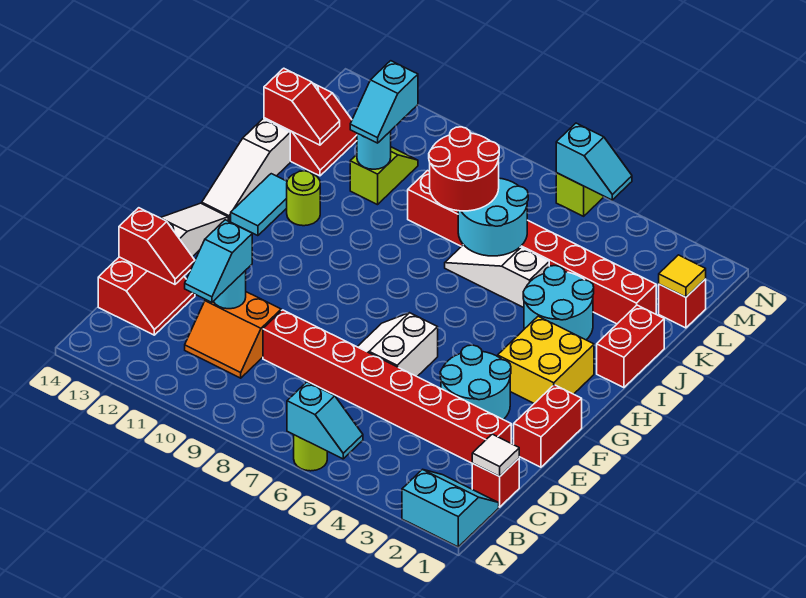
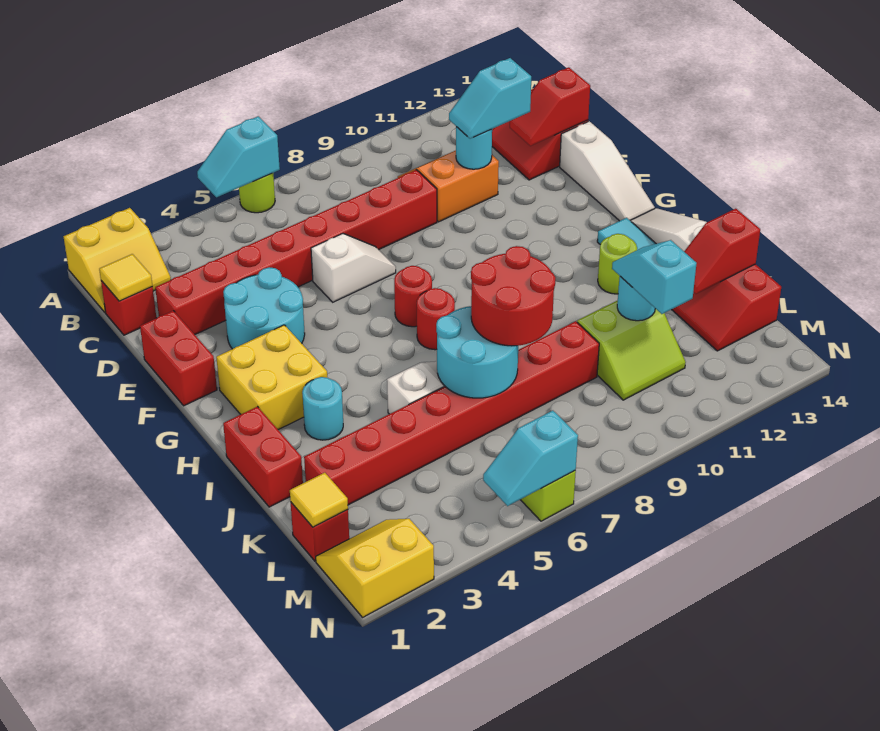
cyan 2x2 slope [402,469,499,547] -> yellow 2x2 slope [64,208,171,313]
white 1x1 tile [472,434,519,476] -> yellow 1x1 tile [99,254,152,301]
cyan 1x2 slope [185,220,252,302] -> cyan 1x2 slope turned to [449,58,531,139]
white 2x2 slope [357,313,438,376] -> white 1x2 slope [311,234,396,302]
none -> red 1x1 round brick [394,266,432,327]
none -> red 1x1 round brick [417,288,455,350]
cyan 2x2 round brick [523,266,594,340] -> cyan 1x1 round brick [302,377,343,440]
lime 1x2 slope [350,147,418,205] -> lime 2x2 slope [577,300,686,400]
none -> yellow 2x2 slope [316,519,434,617]

